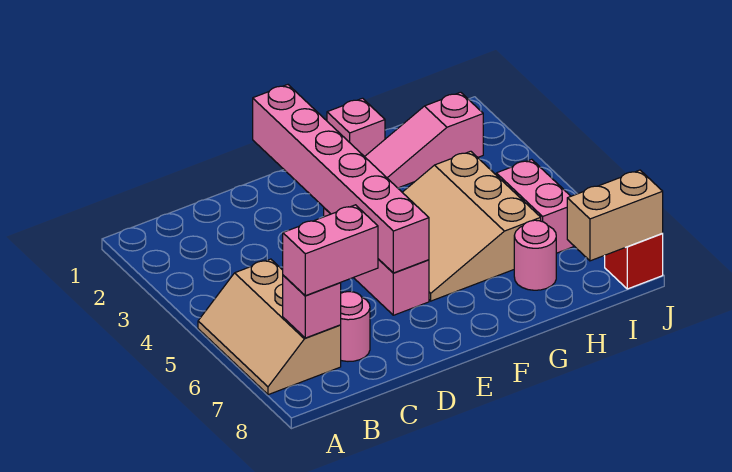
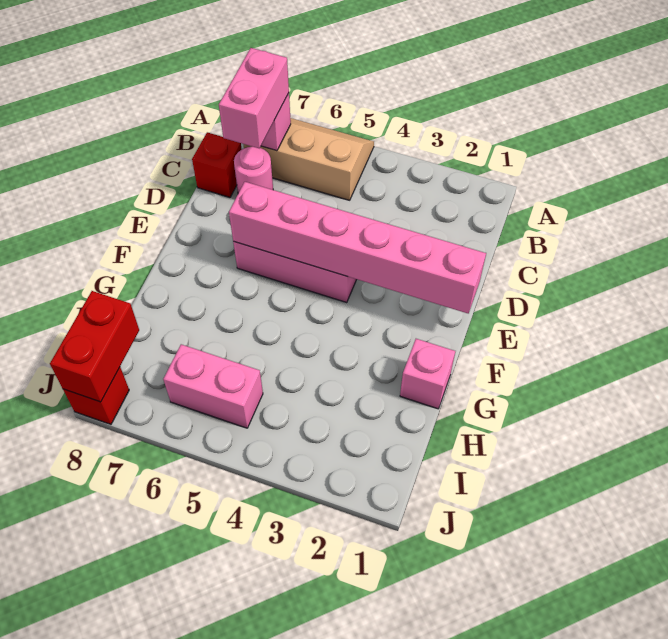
none -> red 1x1 brick [192,132,242,197]
tan 3x3 slope [402,151,541,301] -> none
pink 1x3 slope [365,92,483,188] -> none
pink 1x1 round brick [514,220,556,290] -> none
tan 1x2 brick [567,170,663,261] -> red 1x2 brick [50,291,139,402]

